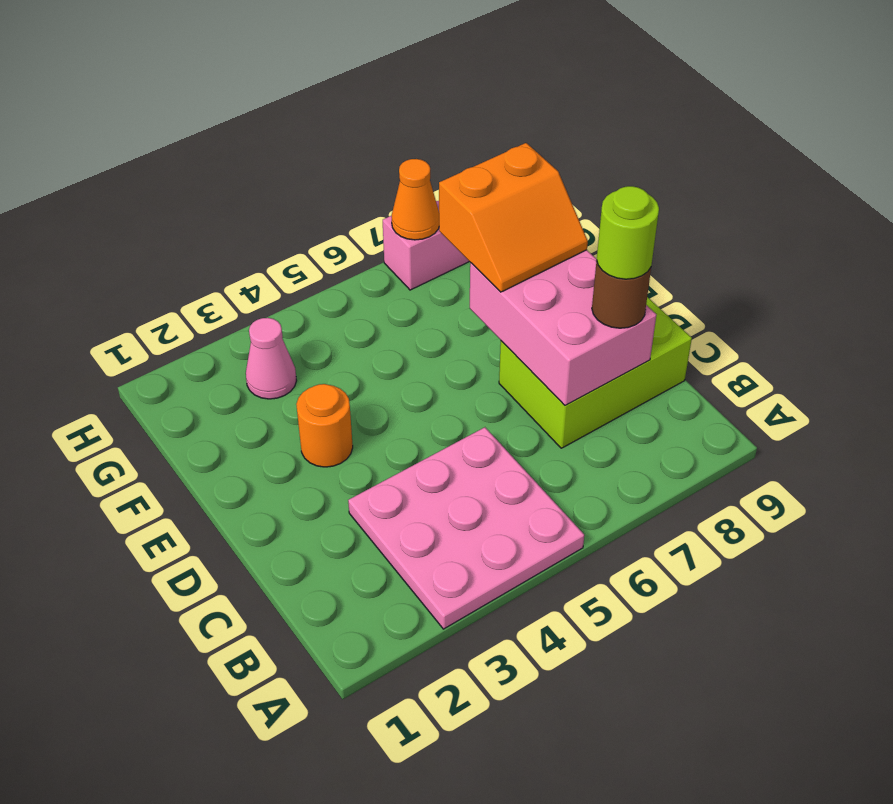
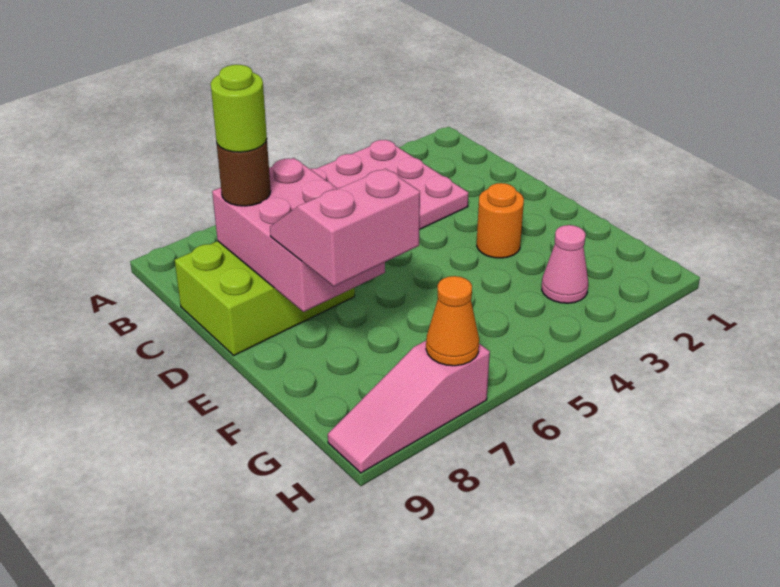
orange 2x2 slope [439,143,588,292] -> pink 2x2 slope [270,169,420,286]

